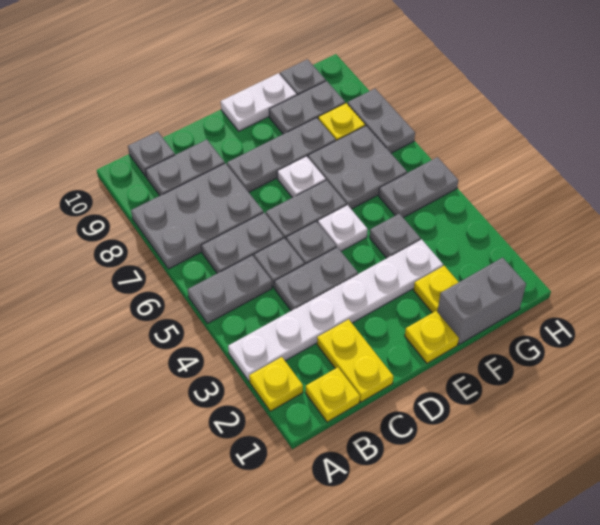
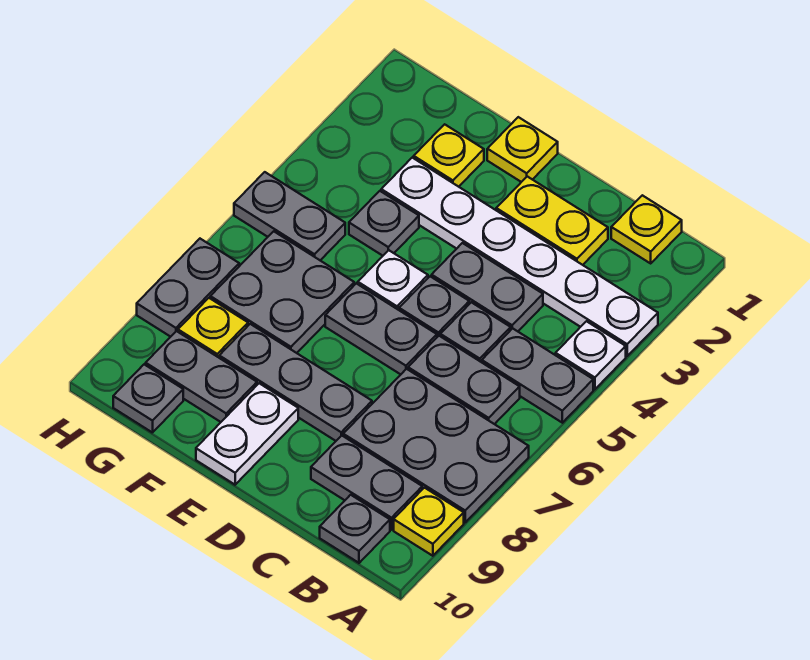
yellow 1x1 plate [249,357,303,411] -> yellow 1x1 plate moved to [394,488,464,556]
yellow 1x2 plate [317,319,394,402] -> yellow 1x2 plate turned to [496,176,608,265]
white 1x1 plate [277,156,326,198] -> white 1x1 plate moved to [556,321,626,389]
white 1x2 plate [221,73,297,131] -> white 1x2 plate turned to [196,383,298,485]
grey 1x2 brick [437,258,526,344] -> none

